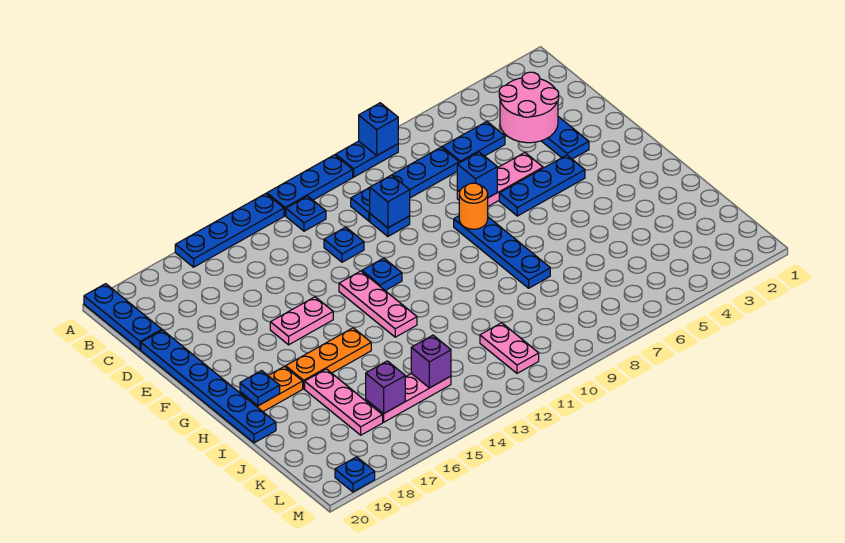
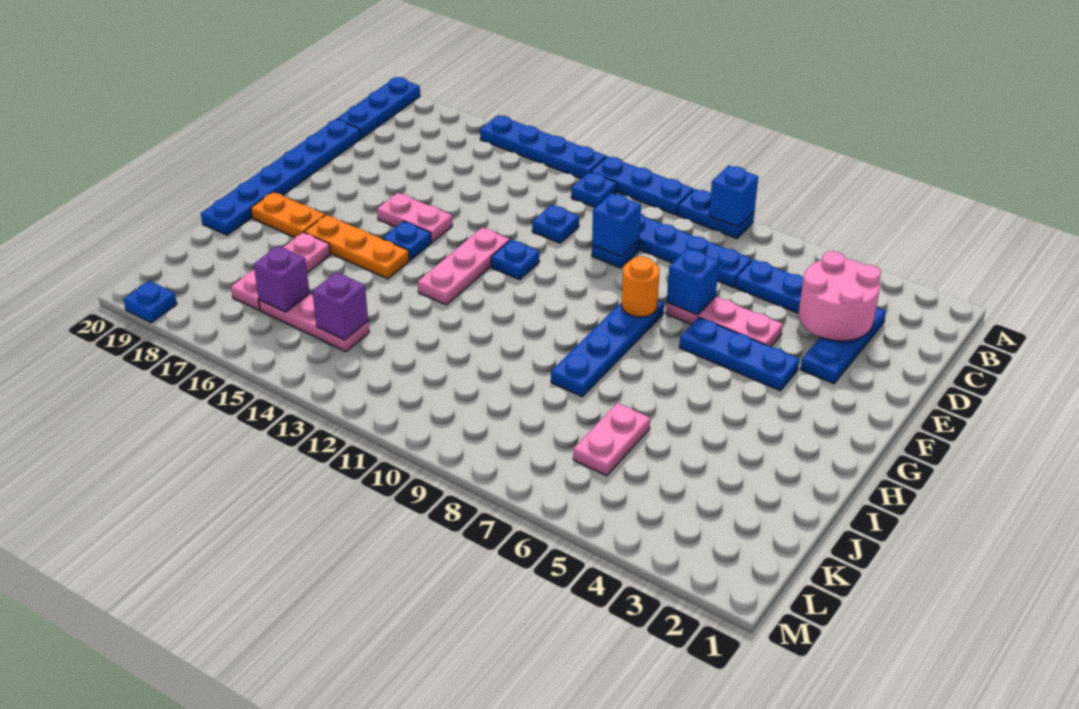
blue 1x1 plate [240,371,280,406] -> blue 1x1 plate moved to [383,221,431,260]
pink 1x2 plate [480,323,539,373] -> pink 1x2 plate moved to [573,403,650,476]

